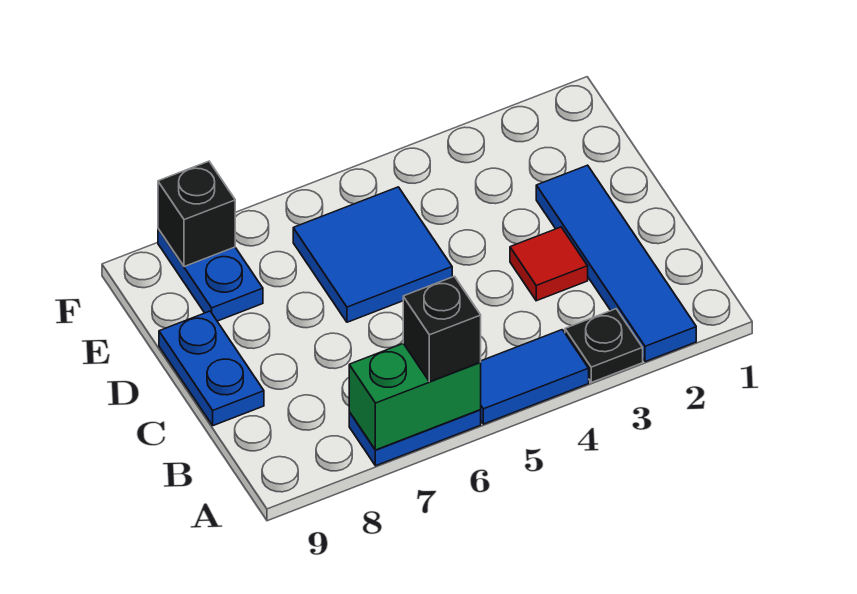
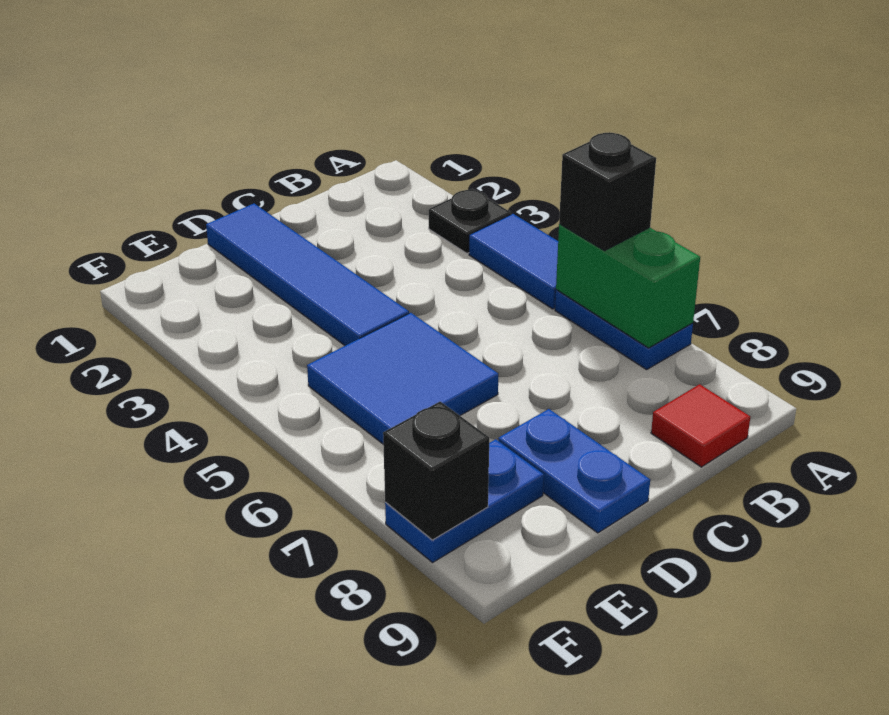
blue 1x4 tile [536,165,696,362] -> blue 1x4 tile turned to [206,204,409,346]
red 1x1 tile [510,227,588,301] -> red 1x1 tile moved to [651,384,750,467]
blue 1x2 plate [159,311,264,426] -> blue 1x2 plate turned to [498,409,650,533]

